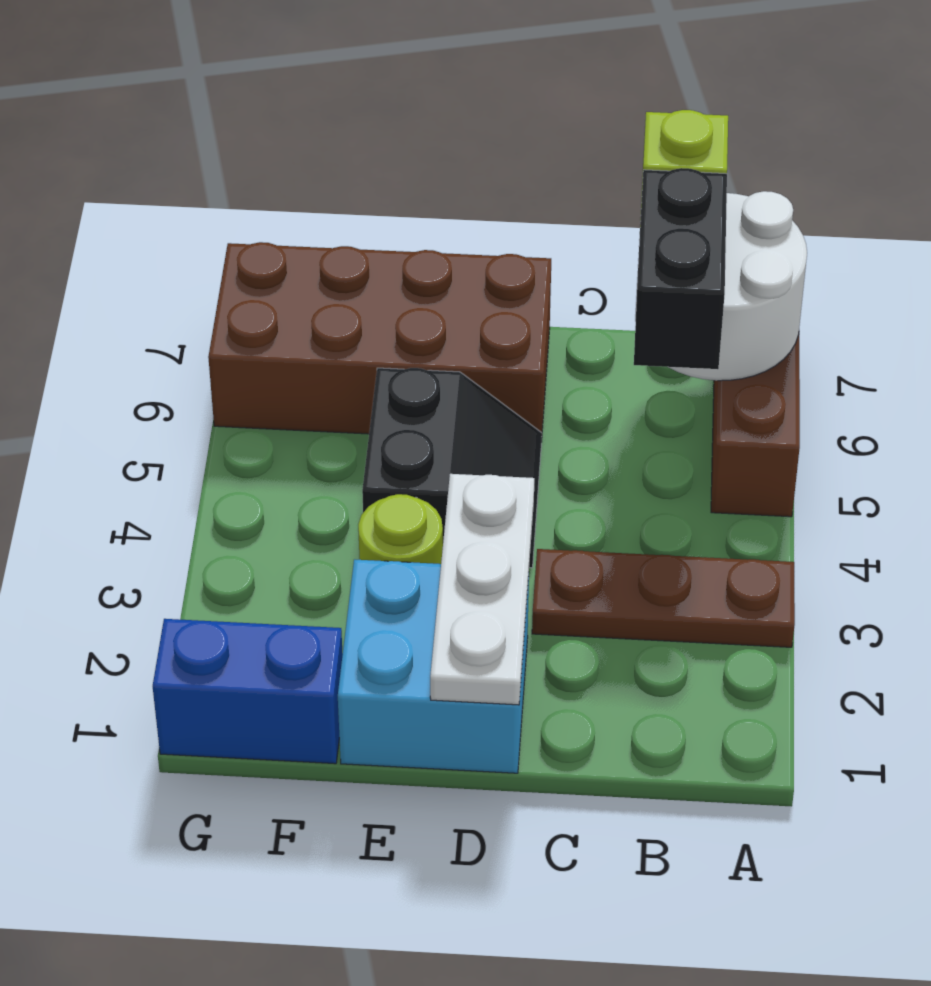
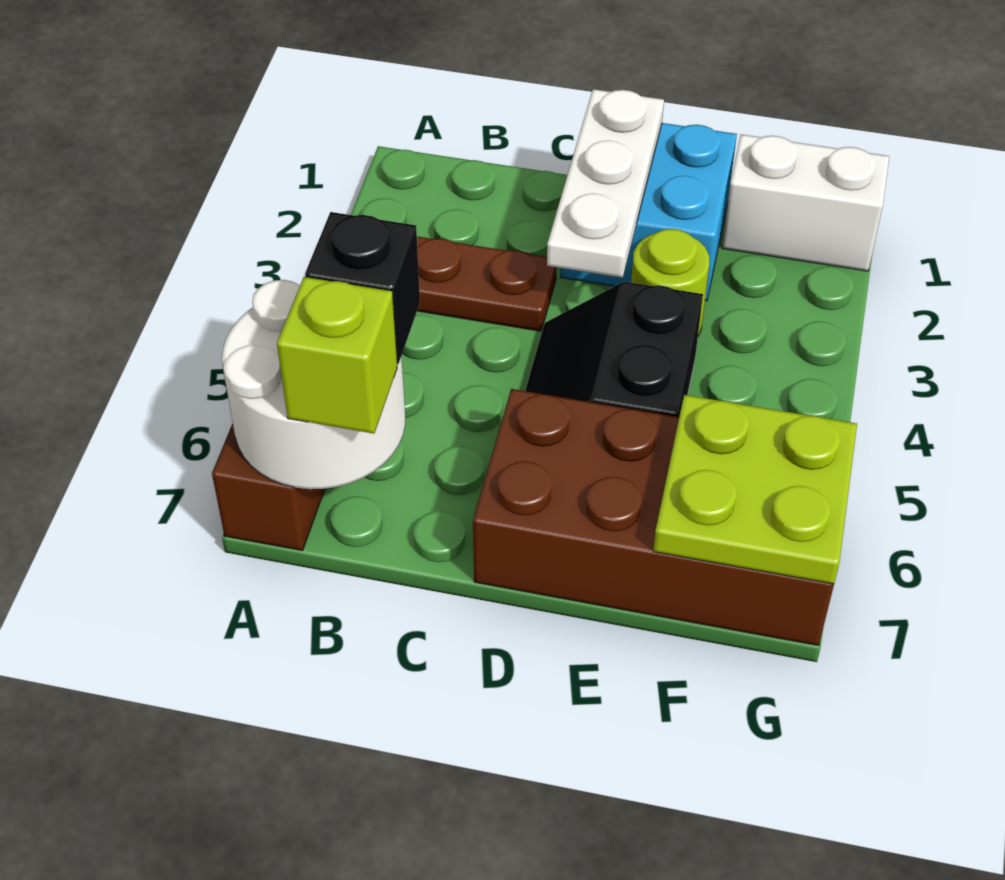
black 1x2 brick [634,168,727,369] -> black 1x1 brick [305,212,420,364]
blue 1x2 brick [153,619,343,764] -> white 1x2 brick [722,135,889,271]
none -> lime 2x2 plate [653,395,857,584]

